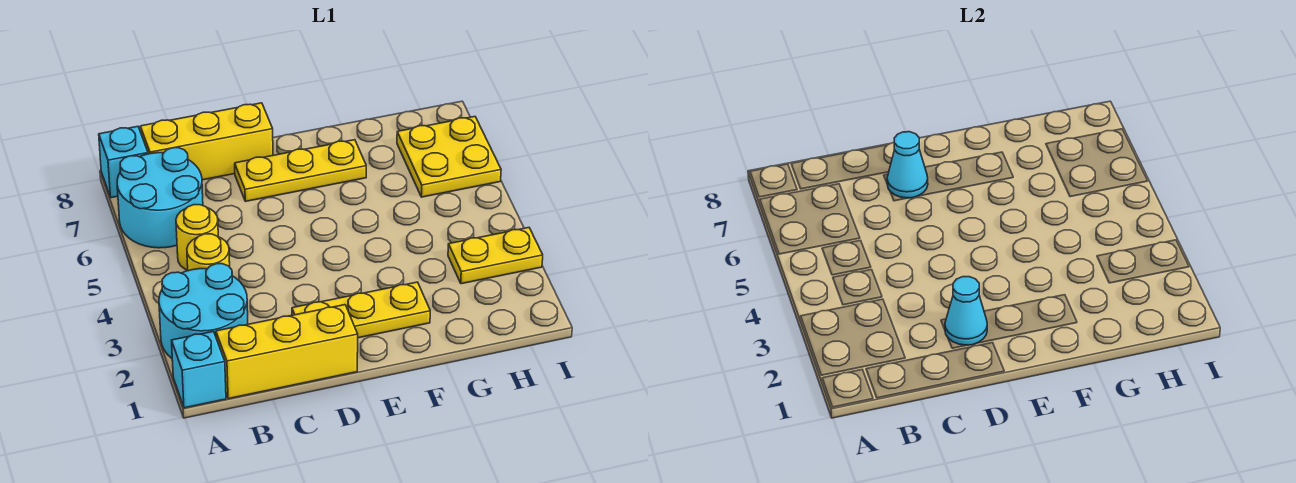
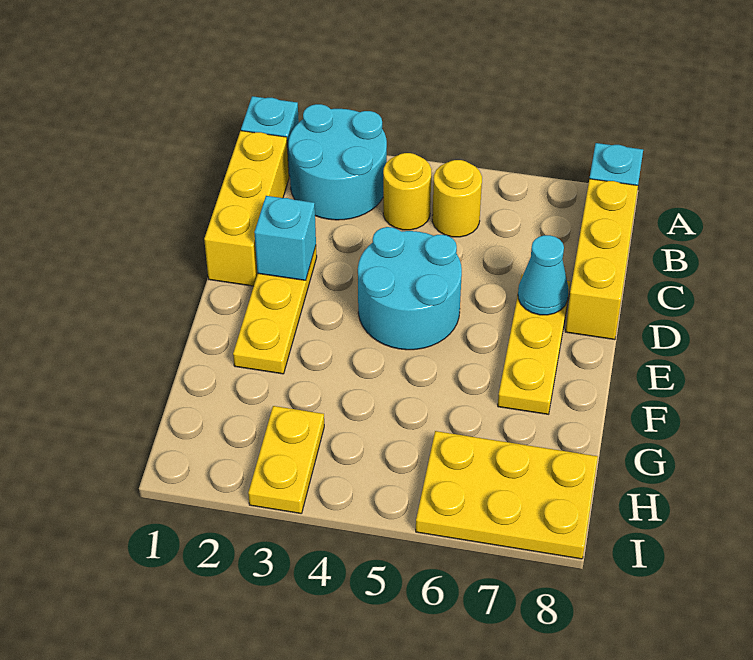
cyan 2x2 round brick [117,148,203,248] -> cyan 2x2 round brick moved to [358,227,462,350]
cyan 1x1 cone [945,277,987,345] -> cyan 1x1 brick [254,196,316,280]
yellow 2x2 plate [397,117,501,197] -> yellow 2x3 plate [416,431,598,559]

